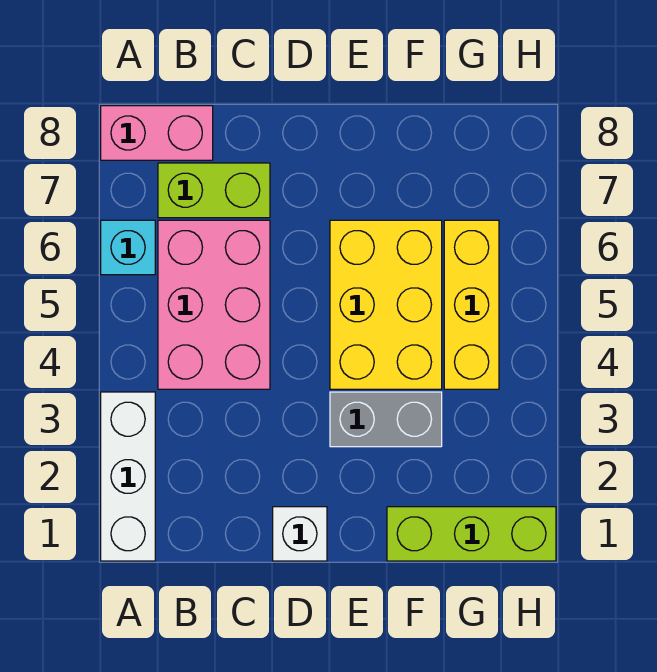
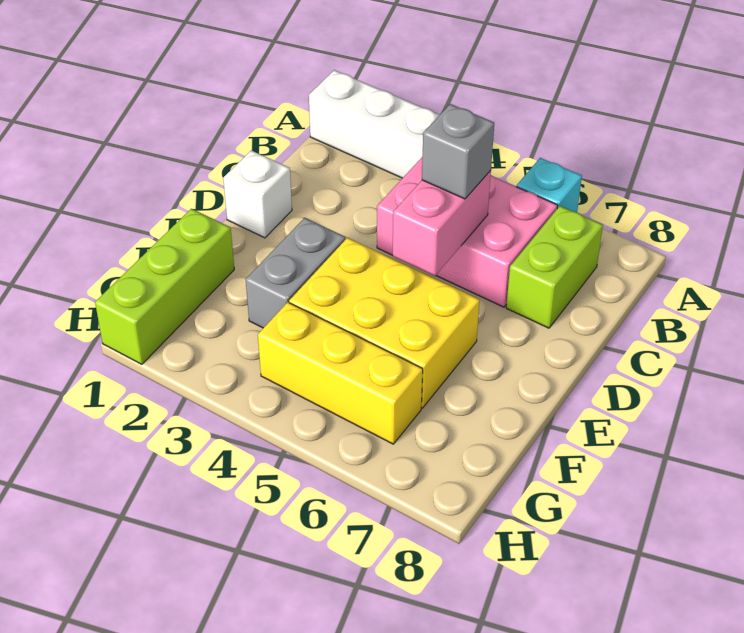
pink 1x2 brick [101,106,213,160] -> pink 1x2 brick moved to [393,170,491,276]
none -> grey 1x1 brick [422,104,494,199]

